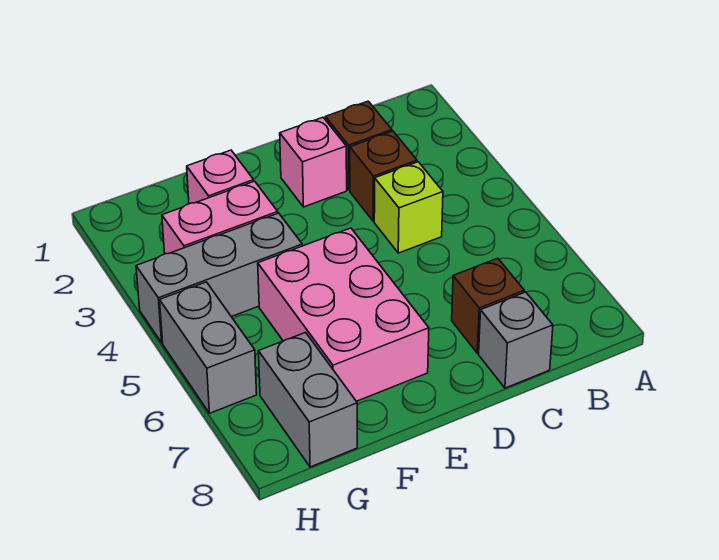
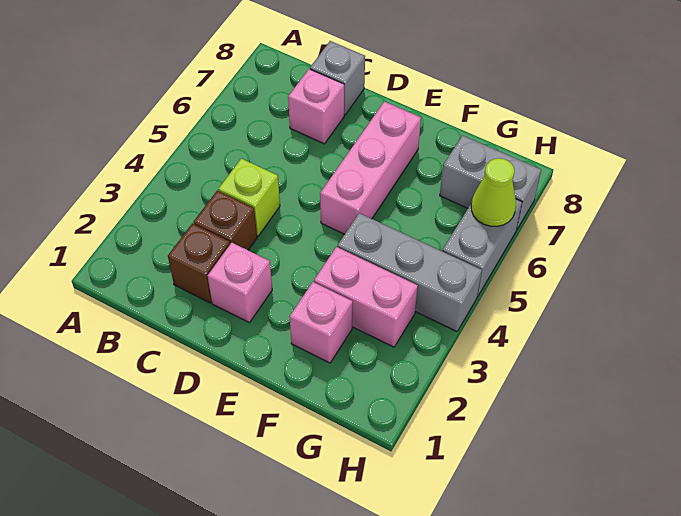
brown 1x1 brick [452,258,524,353] -> pink 1x1 brick [288,69,344,144]
pink 2x3 brick [258,228,429,401] -> pink 1x3 brick [320,102,421,234]
grey 1x2 brick [258,332,357,467] -> grey 1x2 brick turned to [440,135,541,230]
none -> lime 1x1 cone [471,158,516,226]

